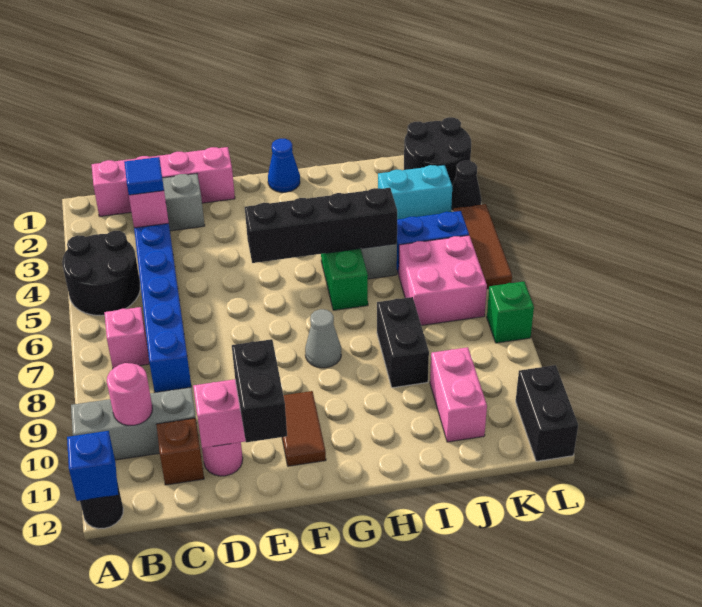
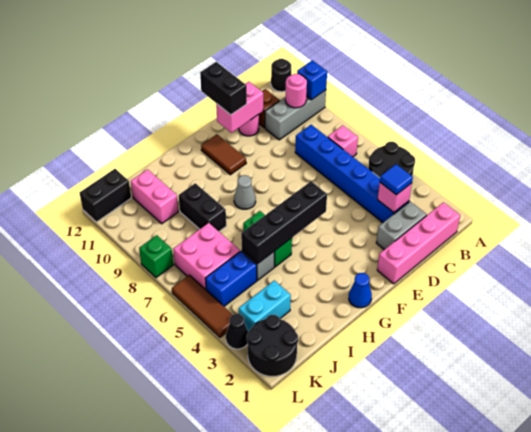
blue 1x1 brick [67,431,118,501] -> blue 1x1 brick moved to [297,60,327,100]
black 1x2 brick [516,365,578,461] -> black 1x2 brick turned to [80,169,131,222]

